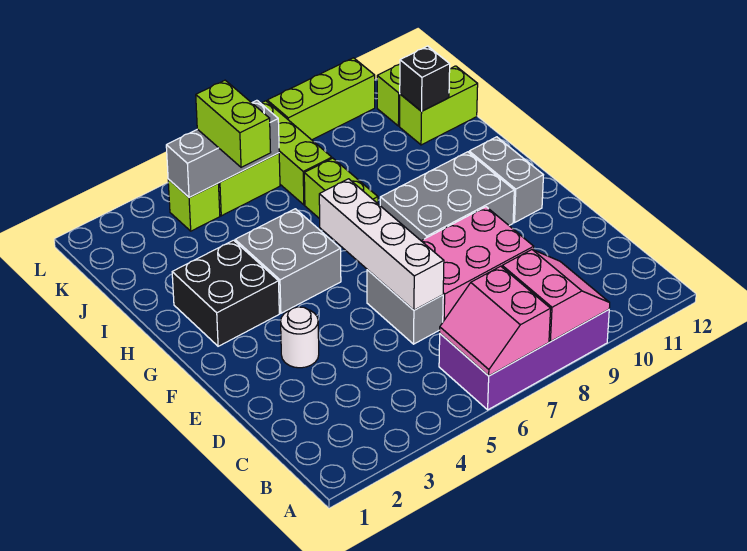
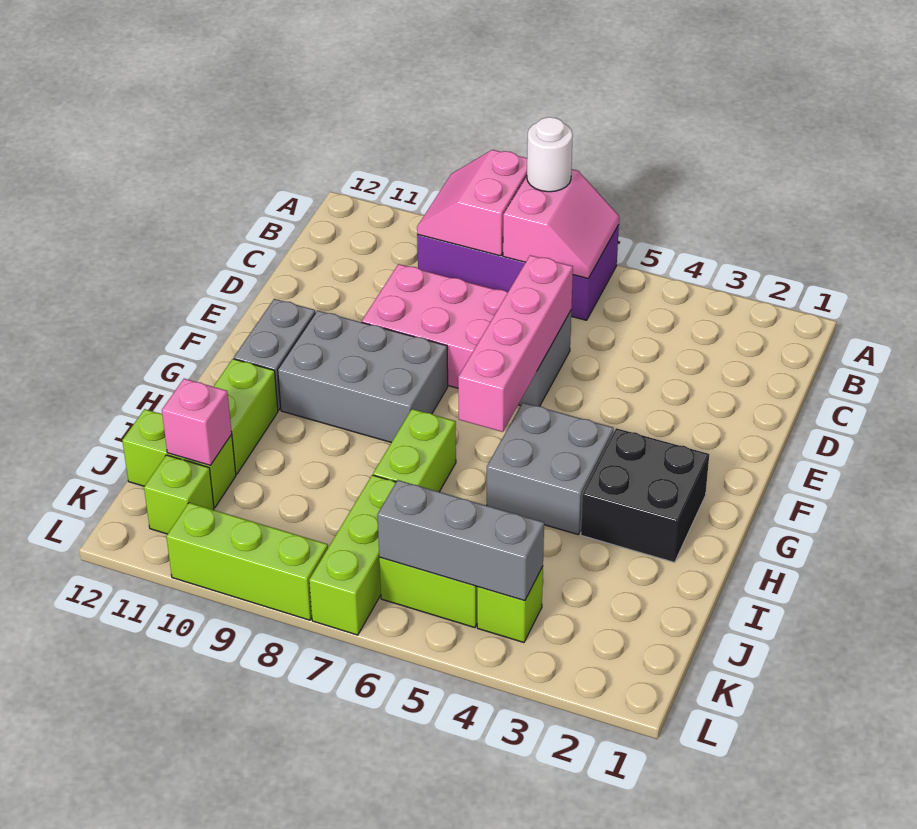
white 1x4 brick [319,179,444,310] -> pink 1x4 brick [458,255,573,432]
white 1x1 round brick [281,307,319,368] -> white 1x1 round brick moved to [527,117,573,192]
lime 1x2 brick [196,80,271,167] -> lime 1x2 brick moved to [213,359,278,474]
black 1x1 brick [400,46,450,111] -> pink 1x1 brick [162,379,232,465]

